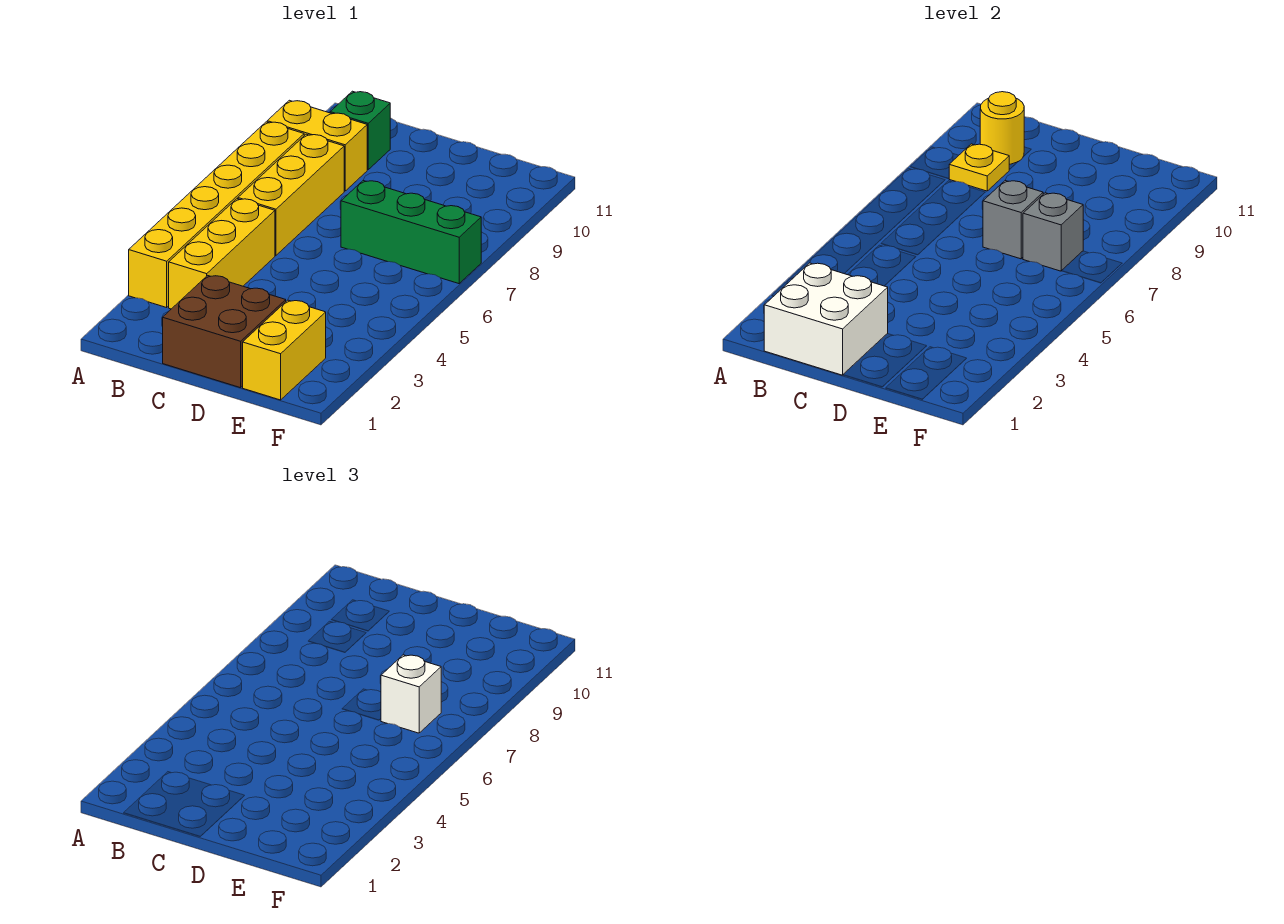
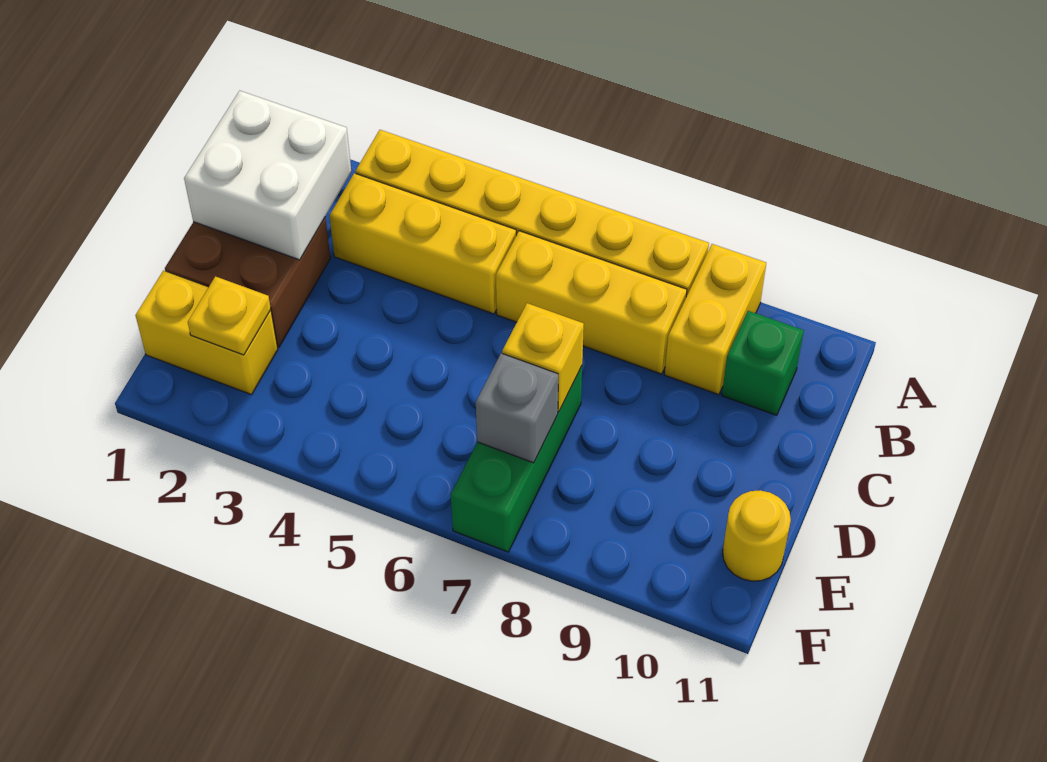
yellow 1x1 plate [949,144,1009,191] -> yellow 1x1 plate moved to [188,276,271,355]
yellow 1x1 round brick [980,92,1024,164] -> yellow 1x1 round brick moved to [723,490,791,581]
grey 1x1 brick [983,180,1043,259] -> yellow 1x1 brick [502,303,584,412]
white 1x1 brick [381,655,441,733] -> none

